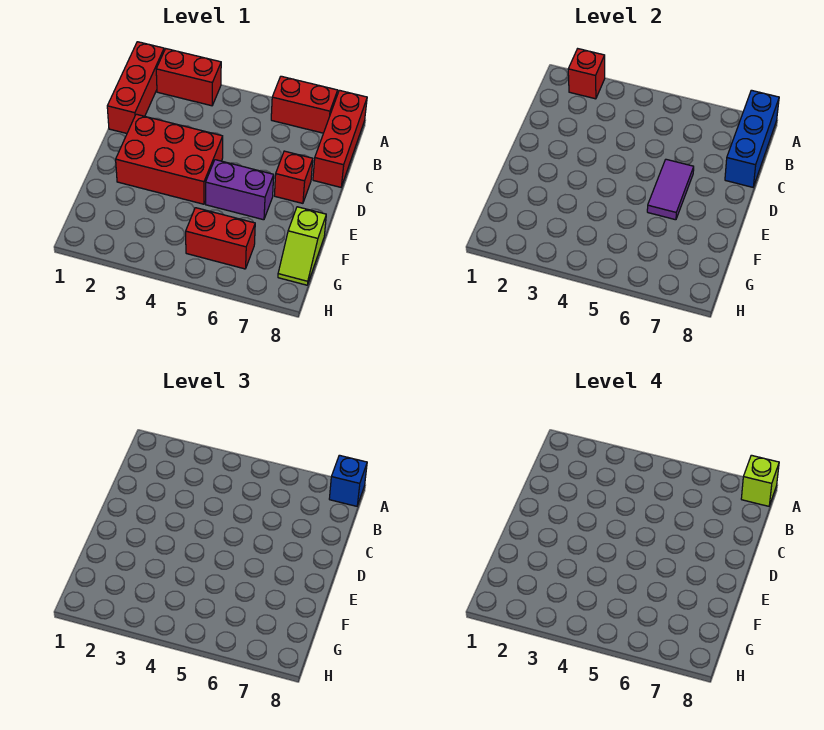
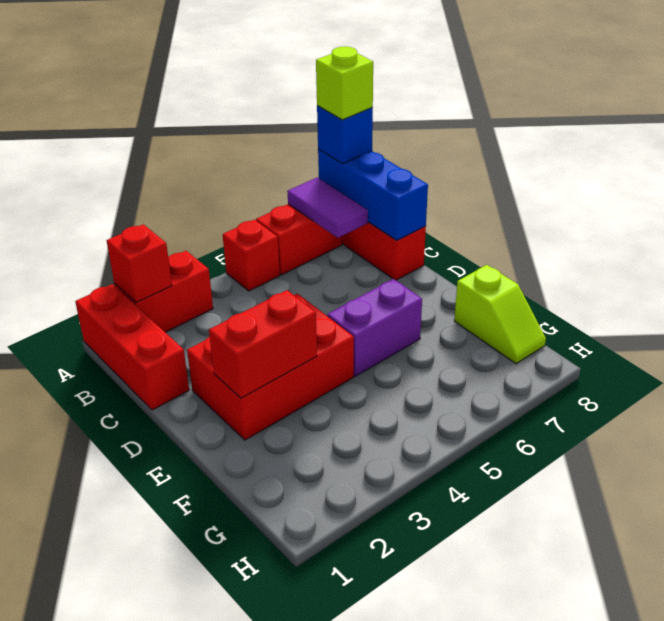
purple 1x2 tile [647,159,694,220] -> purple 1x2 tile moved to [287,177,368,238]
red 1x1 brick [274,151,313,203] -> red 1x1 brick moved to [223,220,280,291]
red 1x2 brick [186,208,255,269] -> red 1x2 brick moved to [209,290,317,398]

